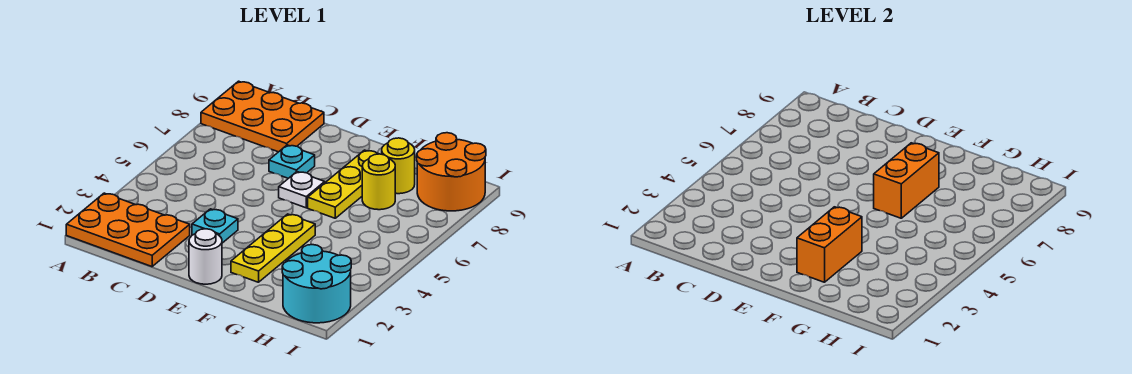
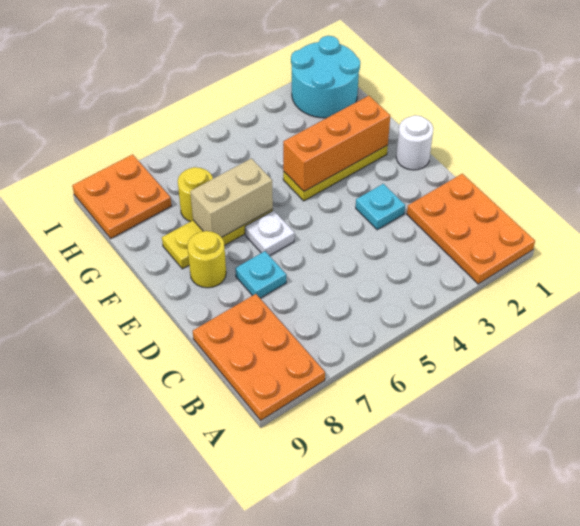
orange 1x2 brick [797,207,862,282] -> orange 1x3 brick [283,96,390,191]
orange 1x2 brick [874,143,939,218] -> tan 1x2 brick [190,158,273,237]
yellow 1x1 round brick [382,138,415,194] -> yellow 1x1 round brick moved to [187,231,226,288]
orange 2x2 round brick [417,133,486,211] -> orange 2x2 plate [72,154,171,238]

